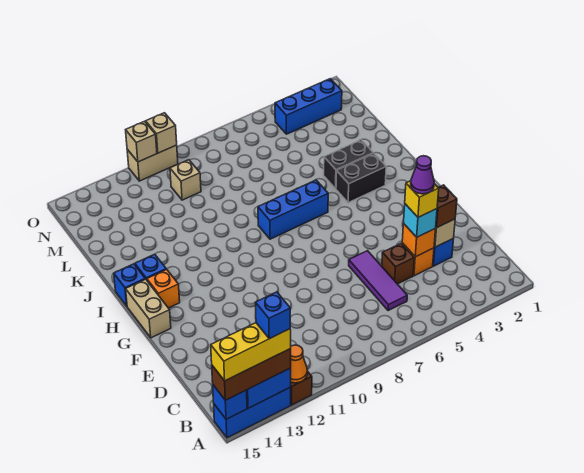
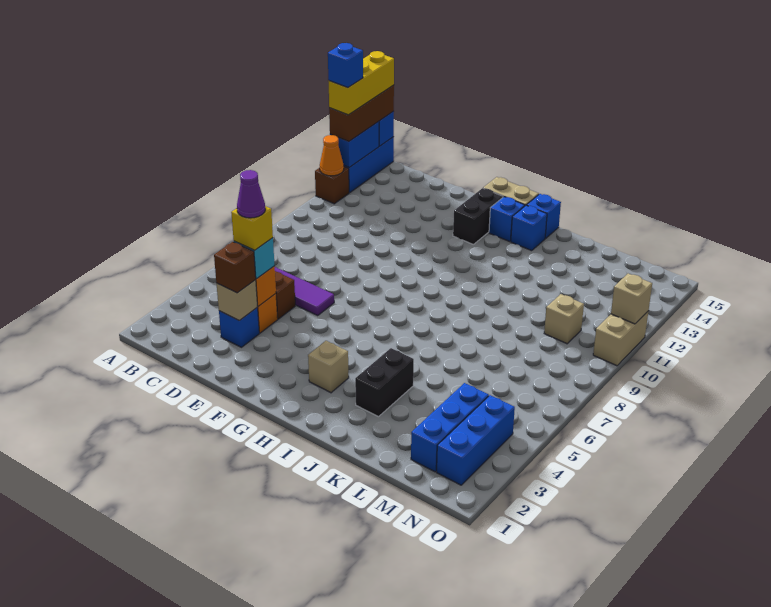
orange 1x1 brick [147,269,180,308] -> blue 1x1 brick [489,197,525,241]
black 1x2 brick [336,153,386,203] -> black 1x2 brick moved to [453,188,503,244]
blue 1x3 brick [258,180,328,239] -> blue 1x3 brick moved to [411,383,489,472]
tan 1x1 brick [146,113,177,153] -> tan 1x1 brick moved to [308,341,349,393]

